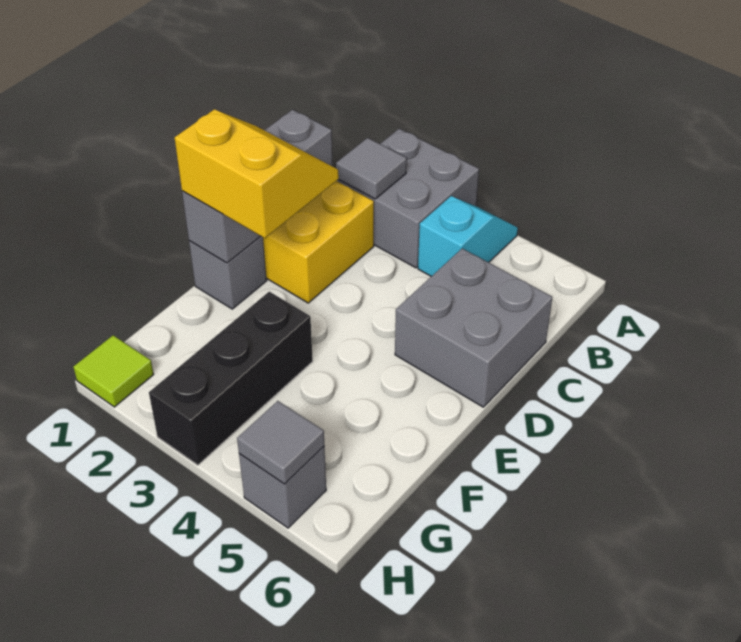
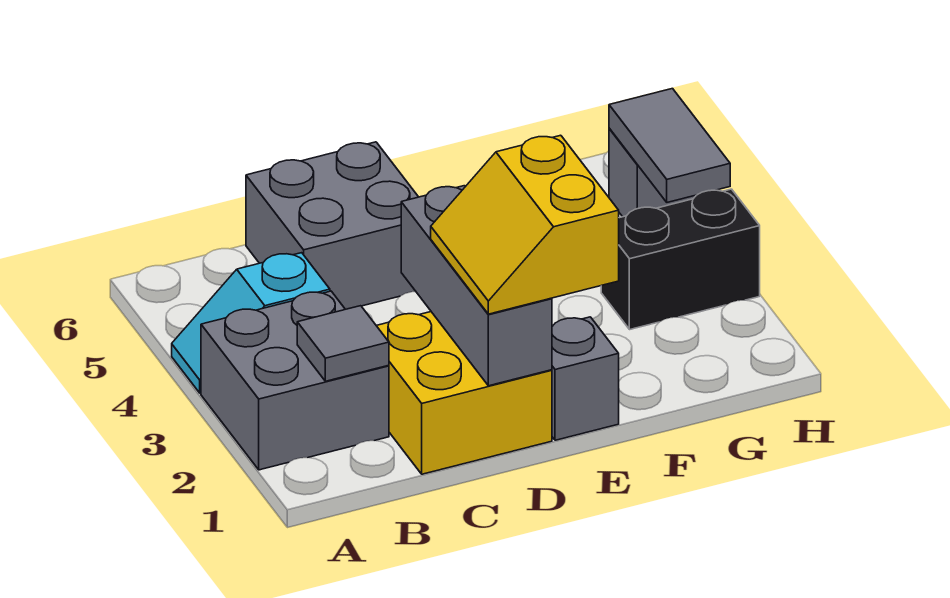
grey 1x3 brick [182,110,333,263] -> grey 1x3 brick turned to [401,186,552,386]
black 1x3 brick [149,292,313,465] -> black 1x2 brick [601,189,760,330]
lime 1x1 tile [74,335,154,407] -> none
grey 1x1 tile [237,401,324,484] -> grey 1x2 tile [609,89,730,202]

